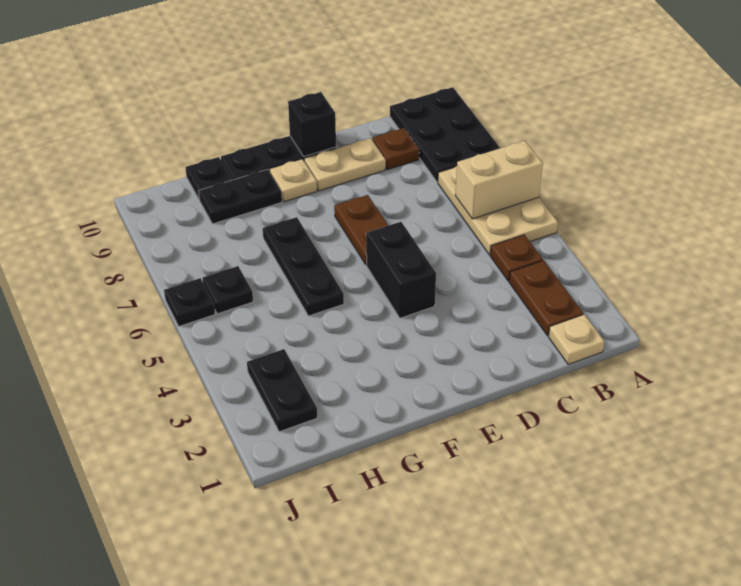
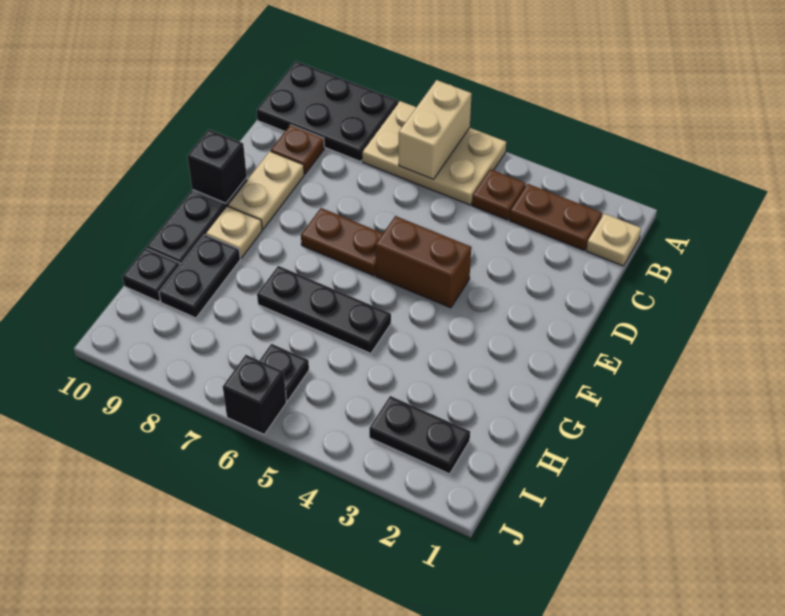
black 1x2 brick [366,222,436,318] -> brown 1x2 brick [376,216,471,308]
black 1x1 plate [164,278,215,326] -> black 1x1 brick [223,355,287,434]

